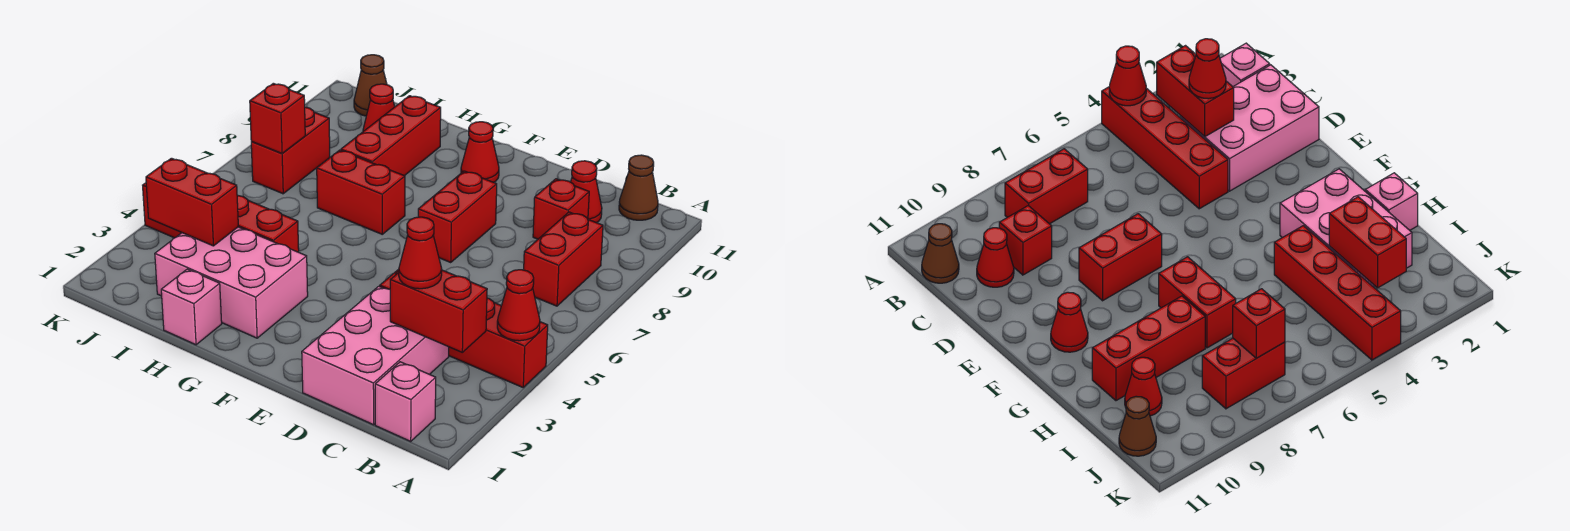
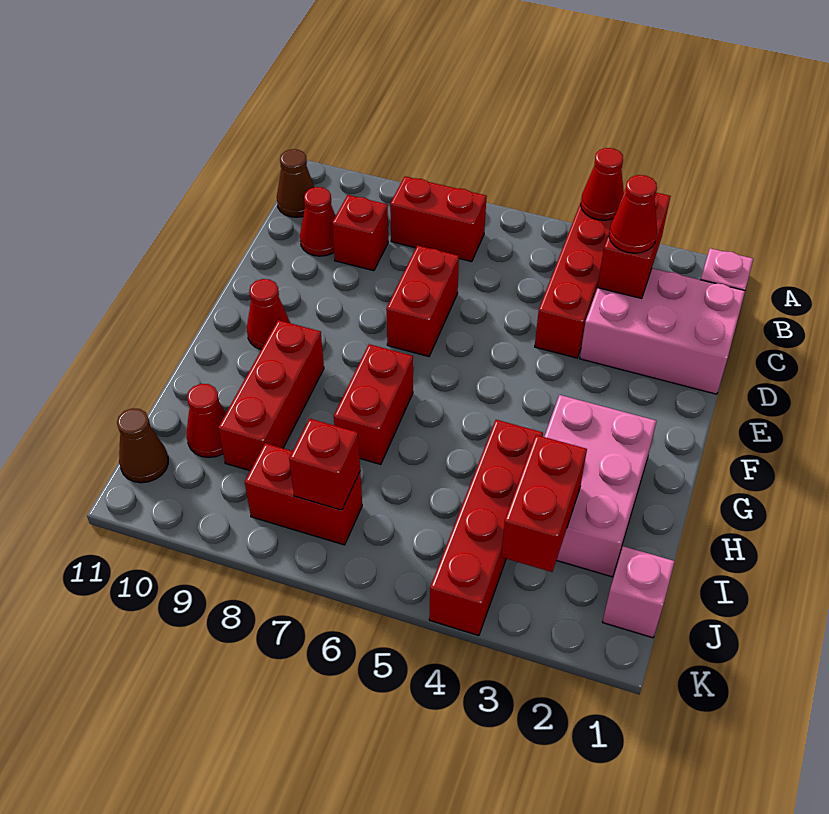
red 1x2 brick [418,171,497,262] -> red 1x2 brick turned to [386,245,459,357]
pink 1x1 brick [161,269,222,345] -> pink 1x1 brick moved to [603,546,675,638]
red 1x3 brick [341,96,441,176] -> red 1x3 brick turned to [218,320,324,471]

